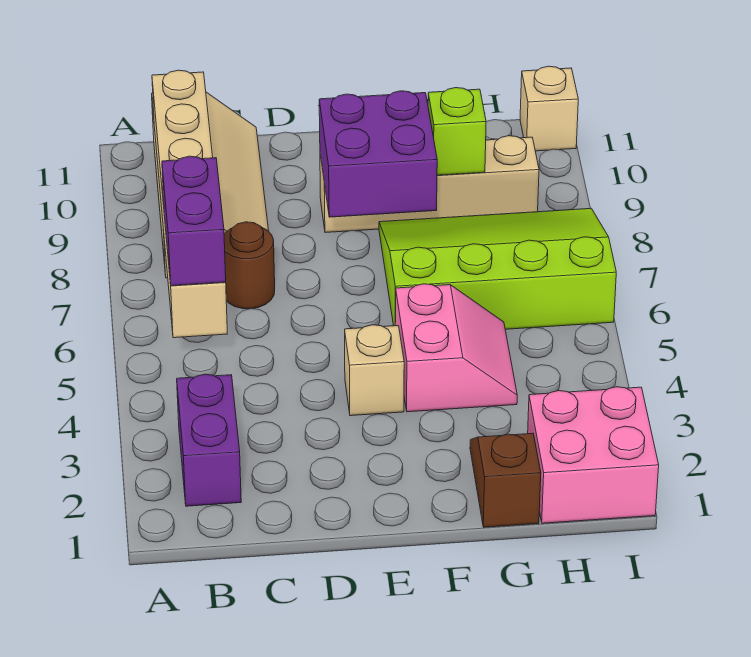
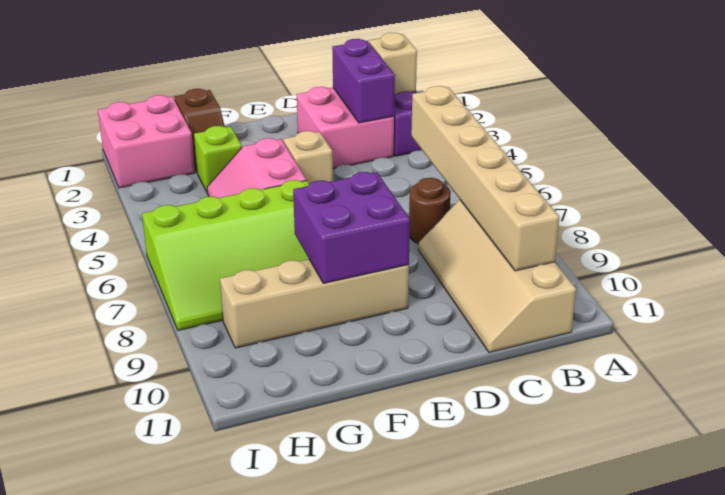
purple 1x2 brick [162,156,226,286] -> purple 1x2 brick moved to [332,39,395,123]
none -> pink 2x2 brick [297,87,394,169]
lime 1x1 brick [428,88,486,175] -> lime 1x1 brick moved to [194,126,242,193]
tan 1x1 brick [520,66,578,151] -> tan 1x1 brick moved to [369,33,417,95]

